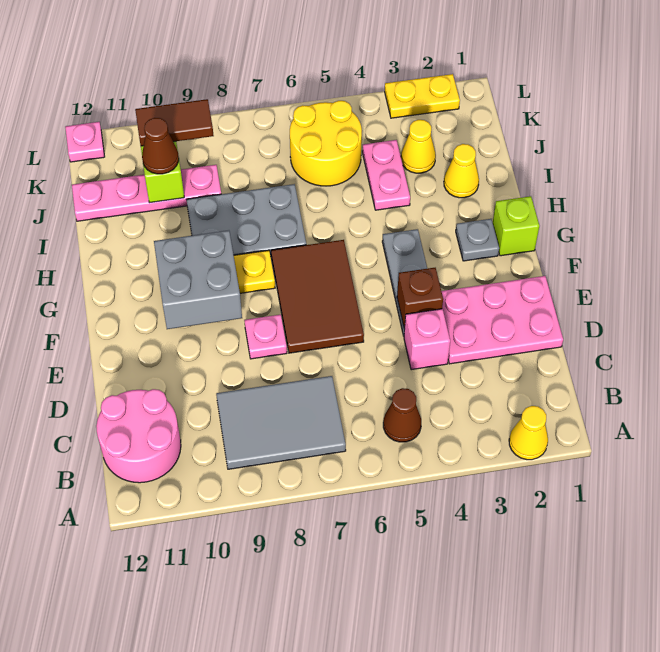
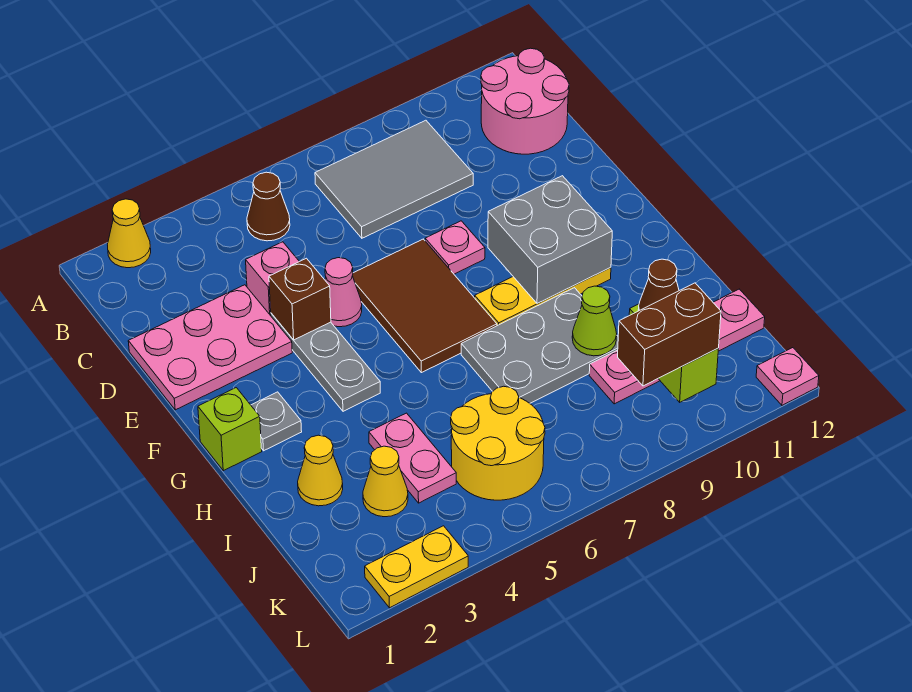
none -> pink 1x1 cone [325,258,362,327]
none -> lime 1x1 cone [572,286,617,356]
brown 1x2 tile [135,99,214,146] -> brown 1x2 brick [618,283,721,386]

